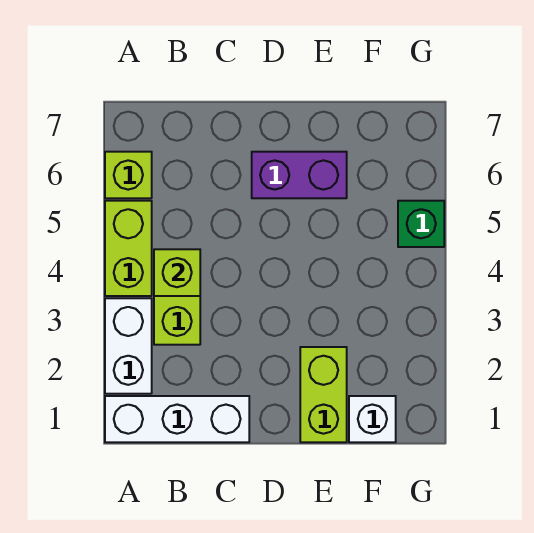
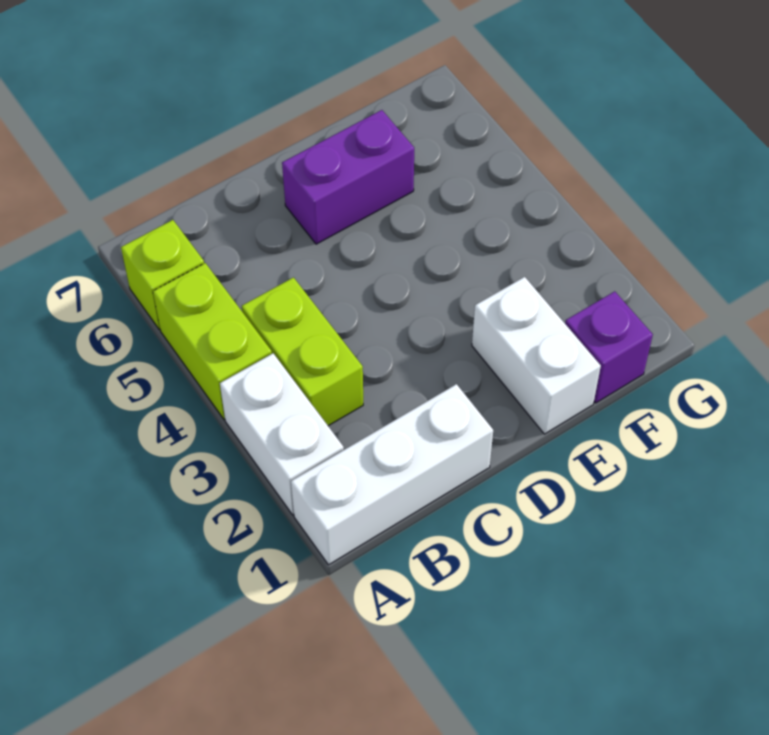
lime 1x1 brick [154,249,200,296] -> none
lime 1x2 brick [300,347,347,442] -> white 1x2 brick [472,277,601,434]
white 1x1 brick [349,396,396,442] -> purple 1x1 brick [565,291,653,403]
green 1x1 brick [398,201,444,247] -> none

